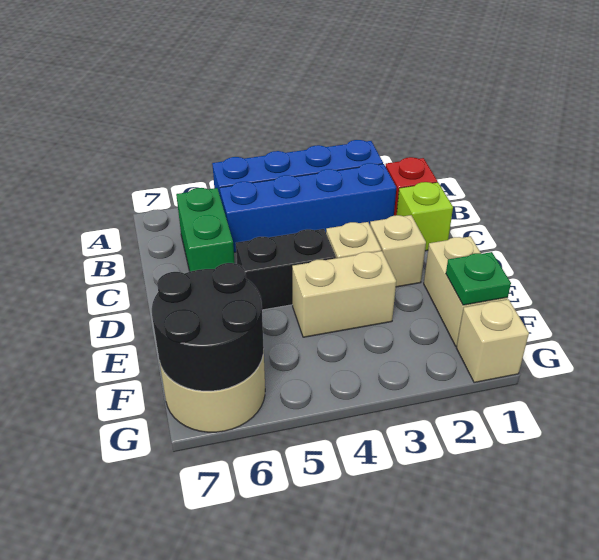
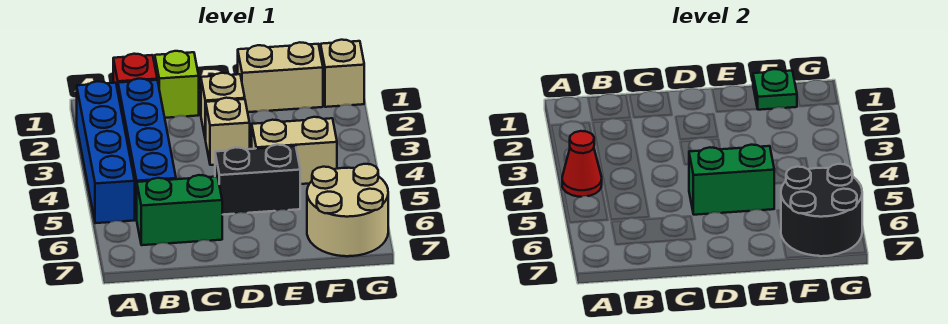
none -> red 1x1 cone [562,131,602,197]
black 1x2 brick [236,229,336,310] -> black 1x2 brick turned to [215,145,300,215]
none -> green 1x2 brick [689,145,775,215]
tan 1x2 brick [292,251,396,337] -> tan 1x2 brick turned to [252,117,337,184]

